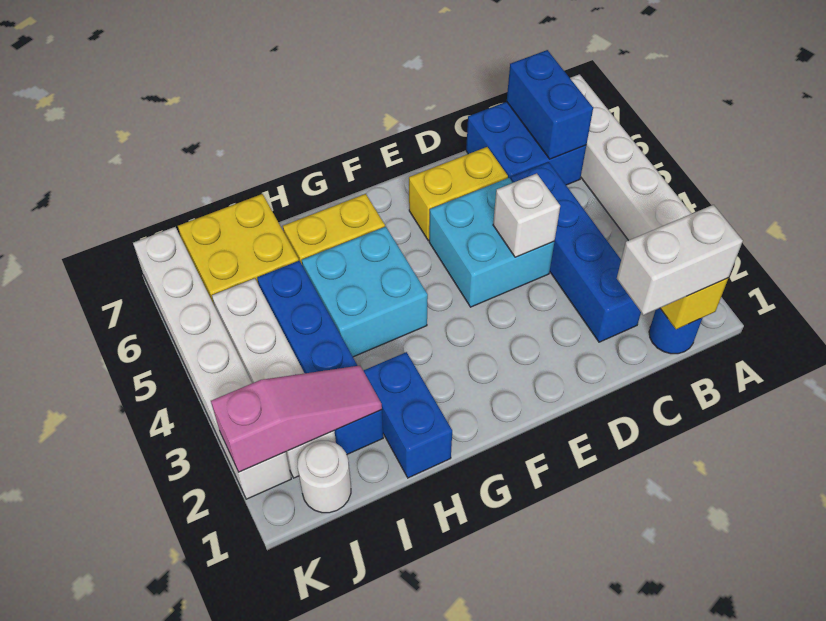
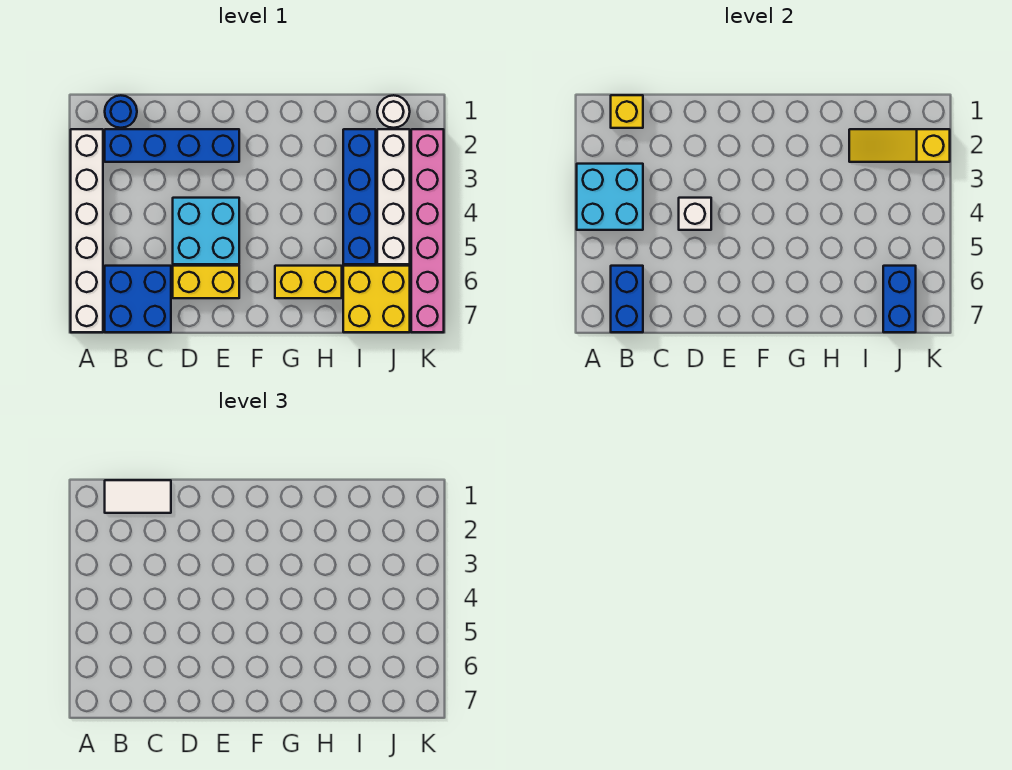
white 1x2 brick [617,205,743,315] -> white 1x2 tile [105,480,171,513]
blue 1x4 brick [511,162,641,342] -> blue 1x4 brick turned to [105,129,239,162]
cyan 2x2 brick [302,227,428,357] -> cyan 2x2 brick moved to [577,164,643,230]
blue 1x2 brick [363,352,452,478] -> blue 1x2 brick moved to [883,266,916,332]
pink 1x3 slope [211,366,382,472] -> yellow 1x3 slope [849,129,950,162]
white 1x6 brick [133,227,291,499] -> pink 1x6 brick [411,129,444,332]

